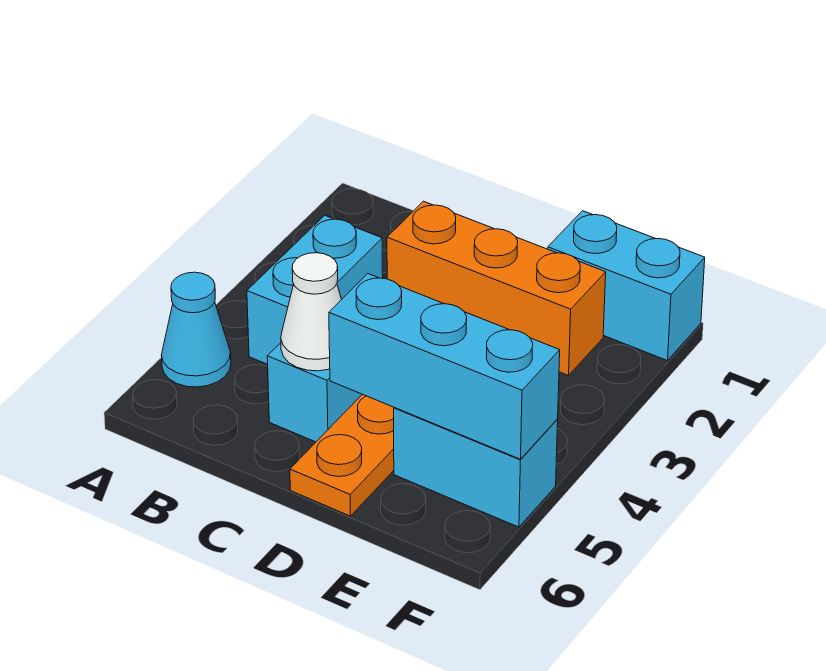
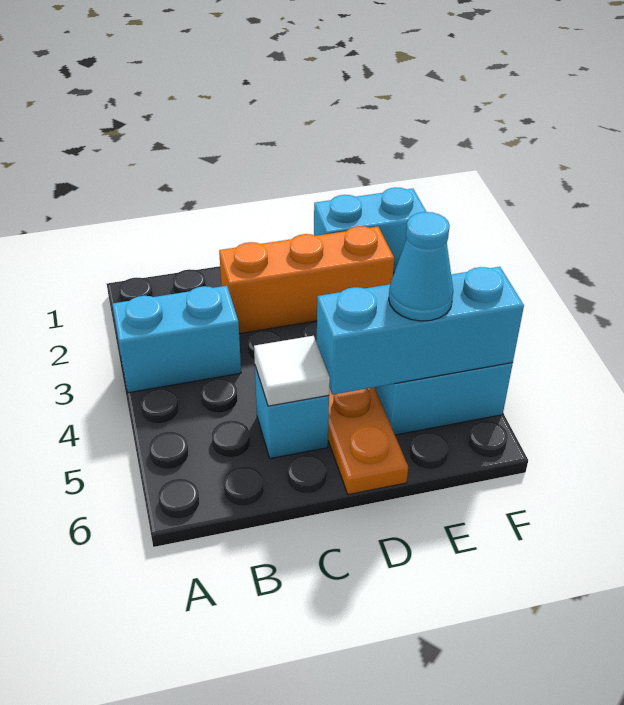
cyan 1x1 cone [161,272,231,387] -> cyan 1x1 cone moved to [389,212,453,321]
cyan 1x2 brick [247,215,383,364] -> cyan 1x2 brick turned to [112,286,241,393]
white 1x1 cone [281,253,342,371] -> white 1x1 tile [254,336,330,406]

